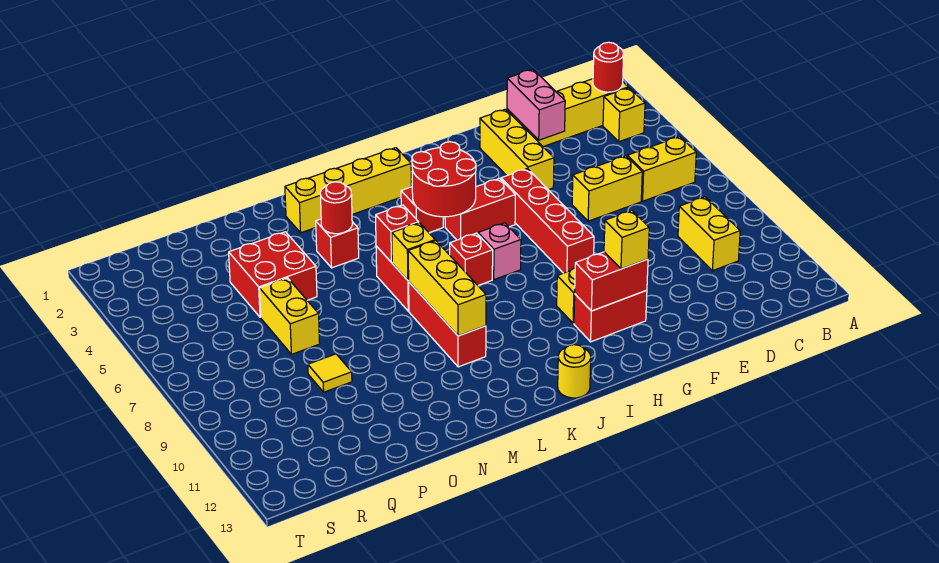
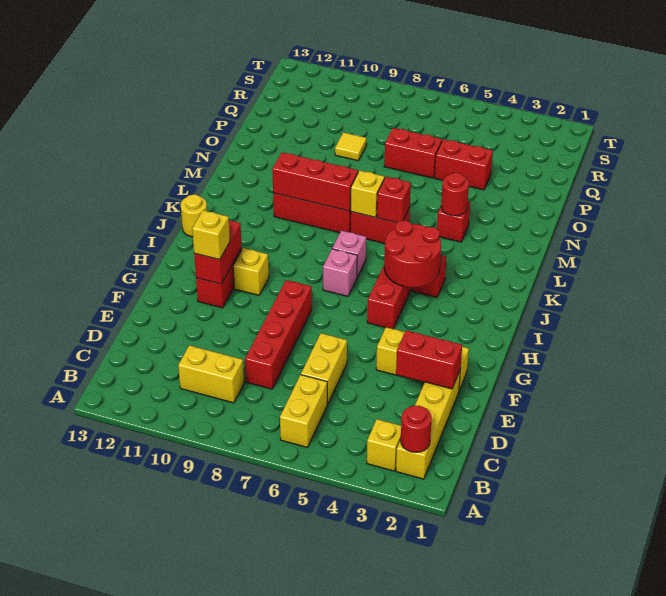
pink 1x2 brick [507,69,565,140] -> red 1x2 brick [396,330,462,389]
red 1x4 brick [501,169,594,273] -> red 1x4 brick turned to [245,280,312,389]
yellow 1x4 brick [285,148,411,233] -> none
red 1x1 brick [450,233,493,285] -> pink 1x1 brick [332,231,366,277]
yellow 1x3 brick [408,241,486,336] -> red 1x3 brick [272,152,358,211]
red 2x2 brick [229,232,317,317] -> red 1x2 brick [435,139,493,190]
yellow 1x2 brick [259,278,320,354] -> red 1x2 brick [384,128,442,178]

